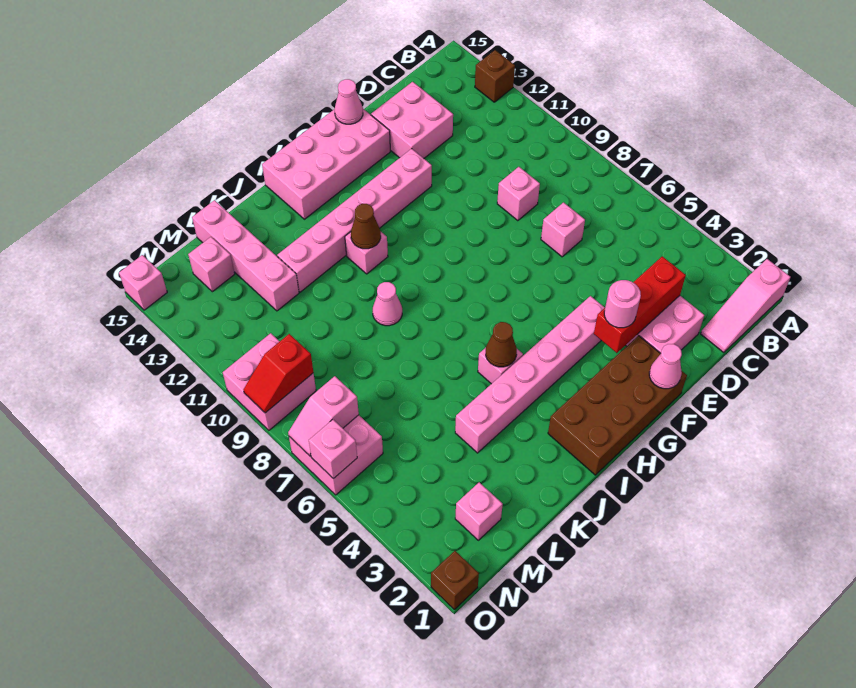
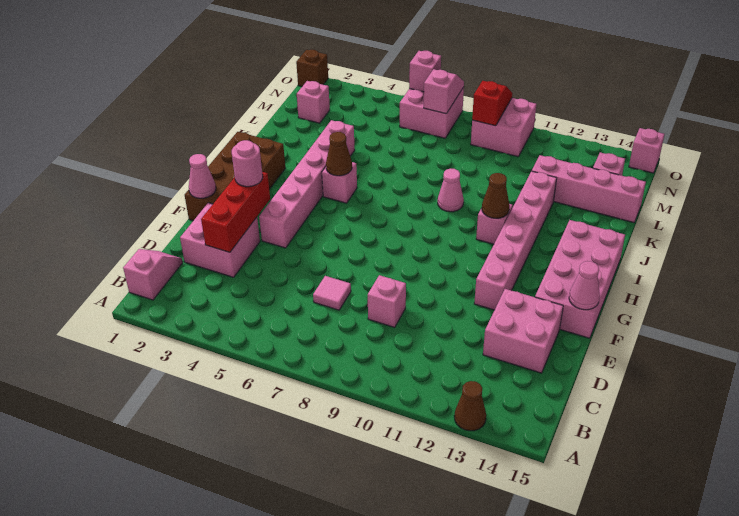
pink 1x3 slope [701,259,790,353] -> pink 1x2 slope [123,249,183,300]
brown 1x1 brick [475,50,515,102] -> brown 1x1 cone [454,381,486,431]
pink 1x1 brick [541,202,585,257] -> pink 1x1 tile [313,276,351,310]

